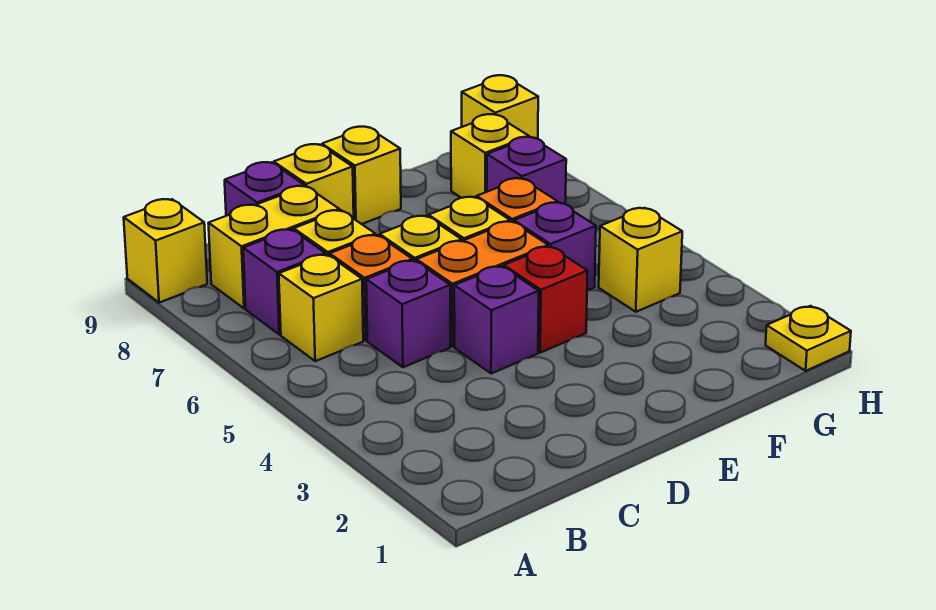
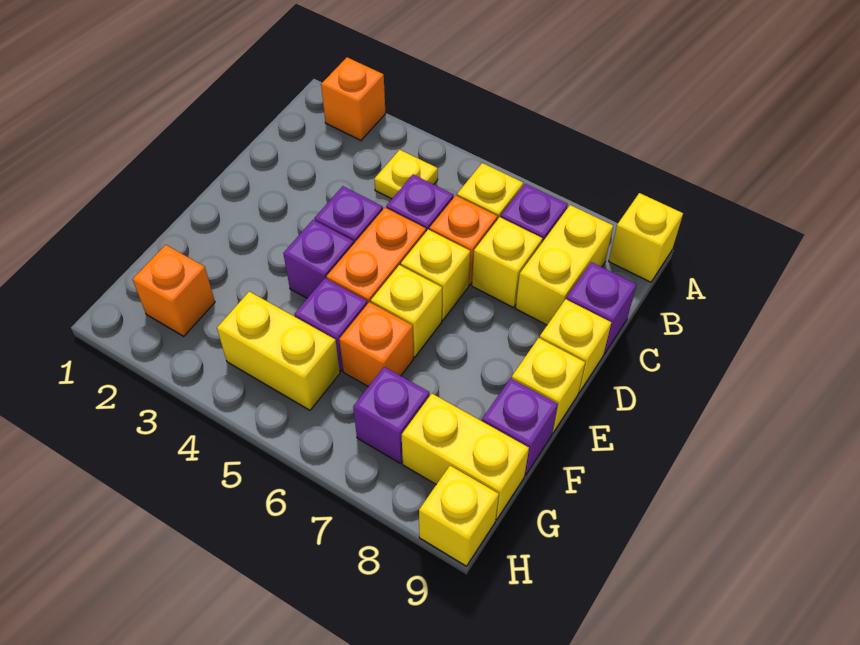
none -> orange 1x1 brick [321,57,386,140]
red 1x1 brick [504,246,588,353] -> purple 1x1 brick [283,220,354,298]
none -> purple 1x1 brick [482,378,558,476]
none -> orange 1x1 brick [133,245,215,336]
yellow 1x1 brick [599,208,682,312] -> yellow 1x2 brick [217,292,340,410]
yellow 1x1 brick [451,114,529,198] -> yellow 1x2 brick [402,394,529,520]
yellow 1x1 plate [766,306,851,371] -> yellow 1x1 plate moved to [374,150,438,199]

